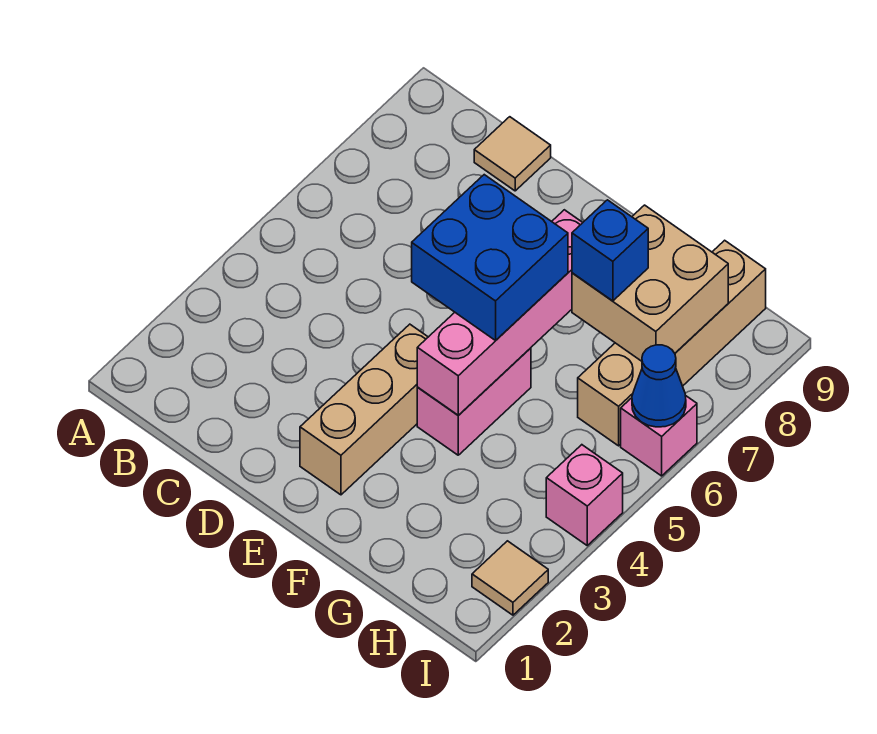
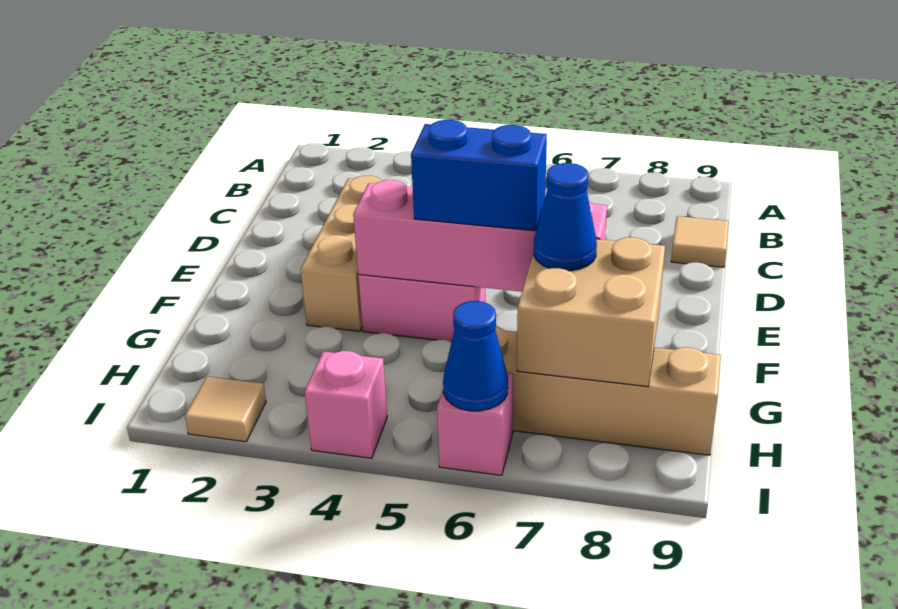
tan 1x3 brick [300,324,428,495] -> tan 1x3 brick turned to [300,176,381,331]
blue 2x2 brick [412,175,568,340] -> blue 1x2 brick [411,120,547,231]
blue 1x1 brick [572,200,648,301] -> blue 1x1 cone [534,163,597,271]

